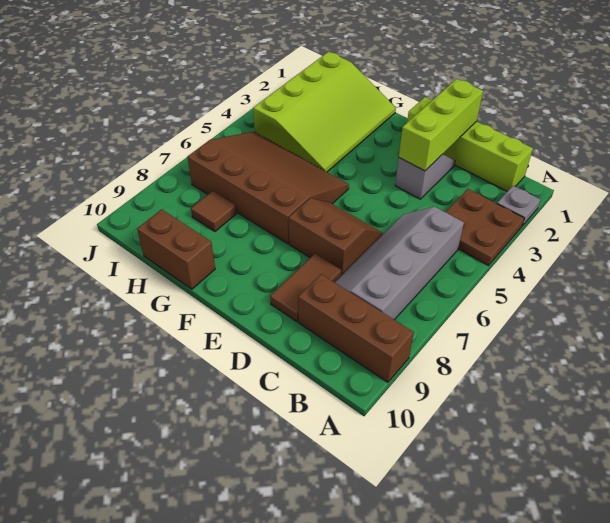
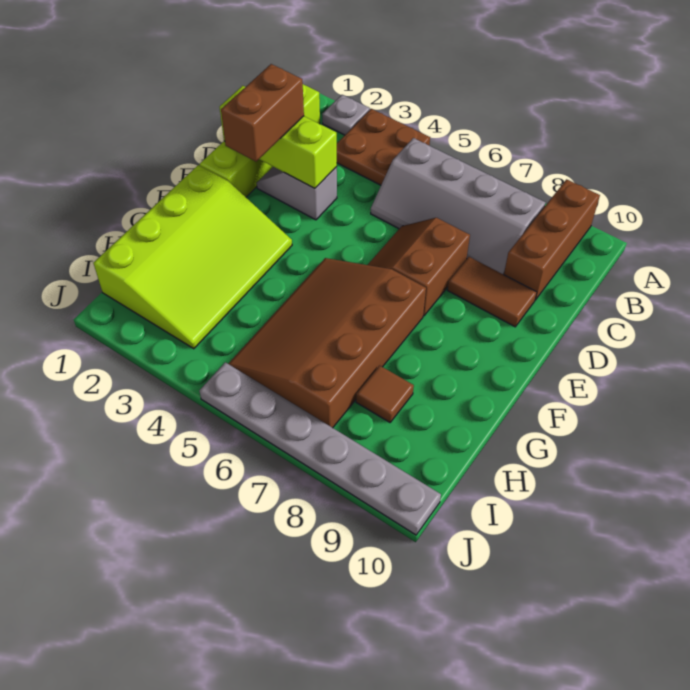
lime 3x4 slope [253,52,396,172] -> lime 3x4 slope turned to [93,165,292,349]
brown 1x2 brick [137,209,215,289] -> brown 1x2 brick moved to [221,64,304,162]
none -> grey 1x6 plate [200,362,441,535]

